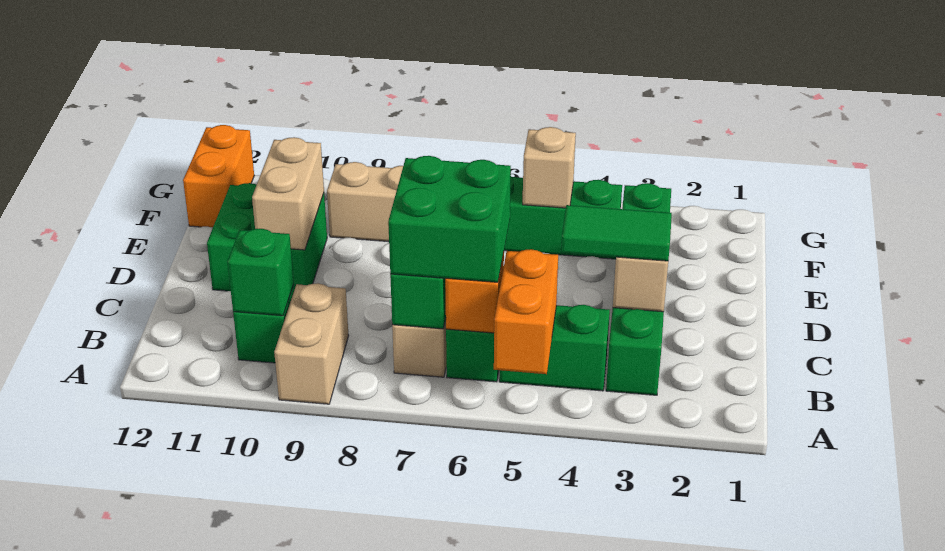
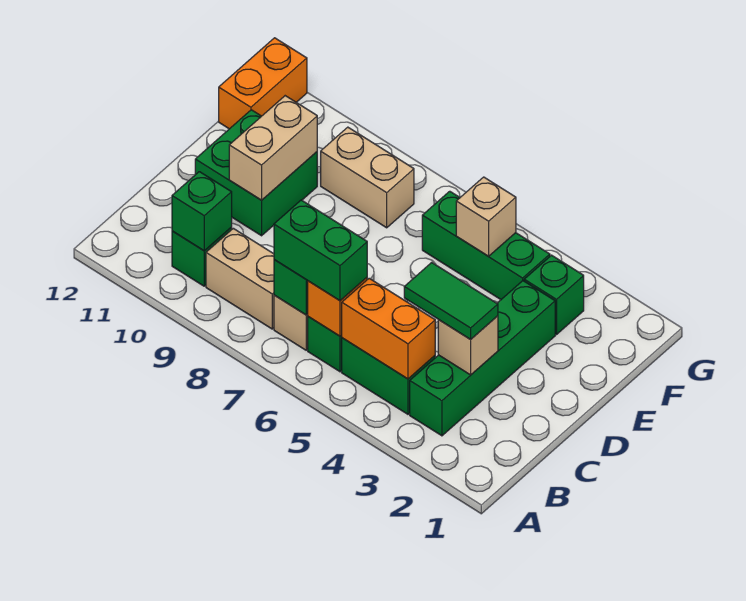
orange 1x2 brick [494,249,558,374] -> orange 1x2 brick turned to [341,278,435,379]
tan 1x2 brick [274,283,349,404] -> tan 1x2 brick turned to [206,228,274,329]
green 2x2 brick [388,156,511,282] -> green 1x2 brick [274,200,367,301]

